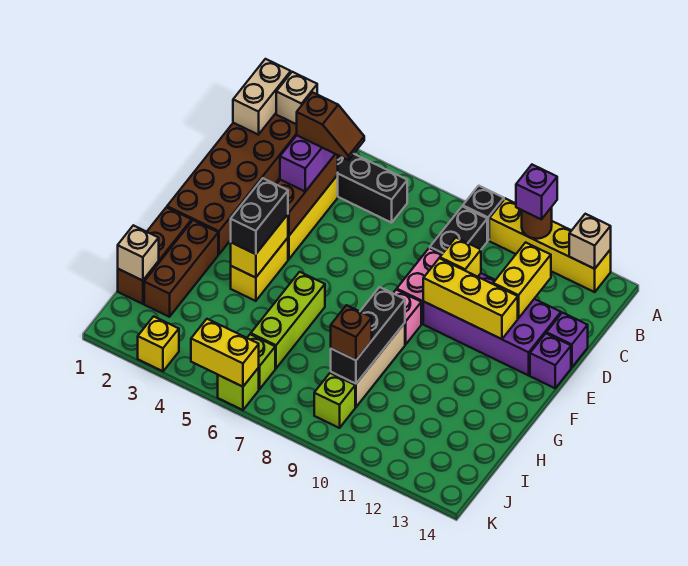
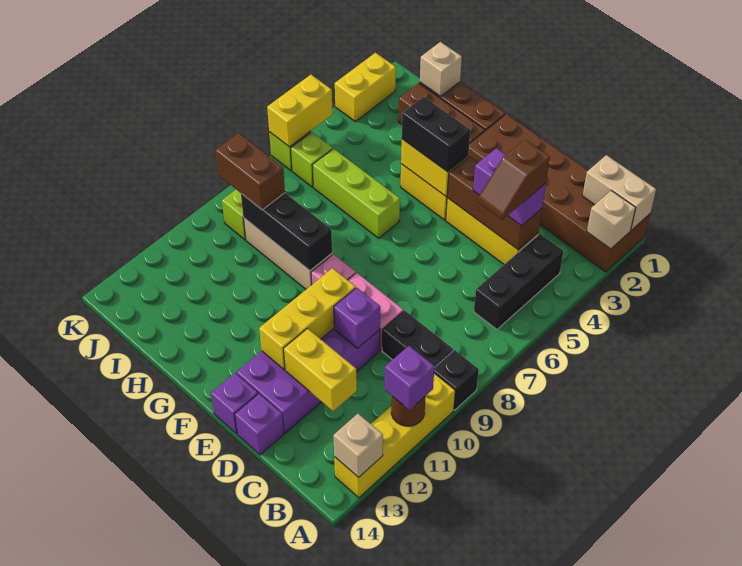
yellow 1x1 brick [440,238,481,277] -> purple 1x1 brick [334,288,380,349]
brown 1x1 brick [331,305,372,360] -> brown 1x2 brick [215,133,285,210]
yellow 1x1 brick [138,316,179,371] -> yellow 1x2 brick [335,53,396,121]

